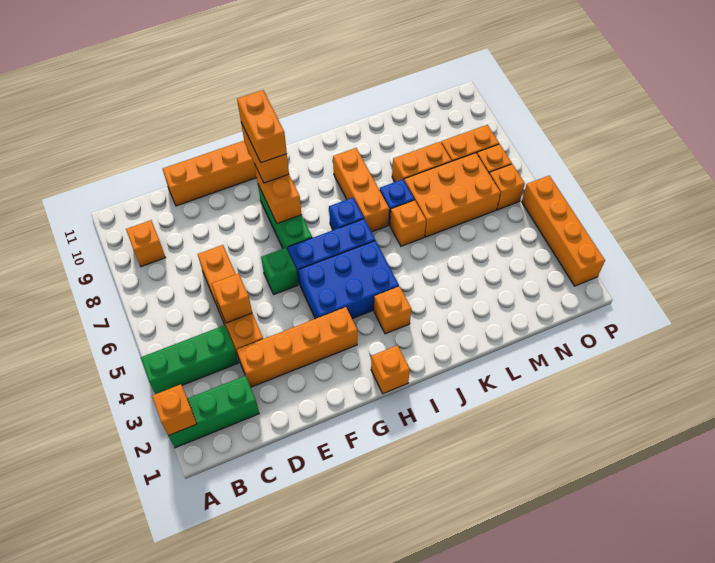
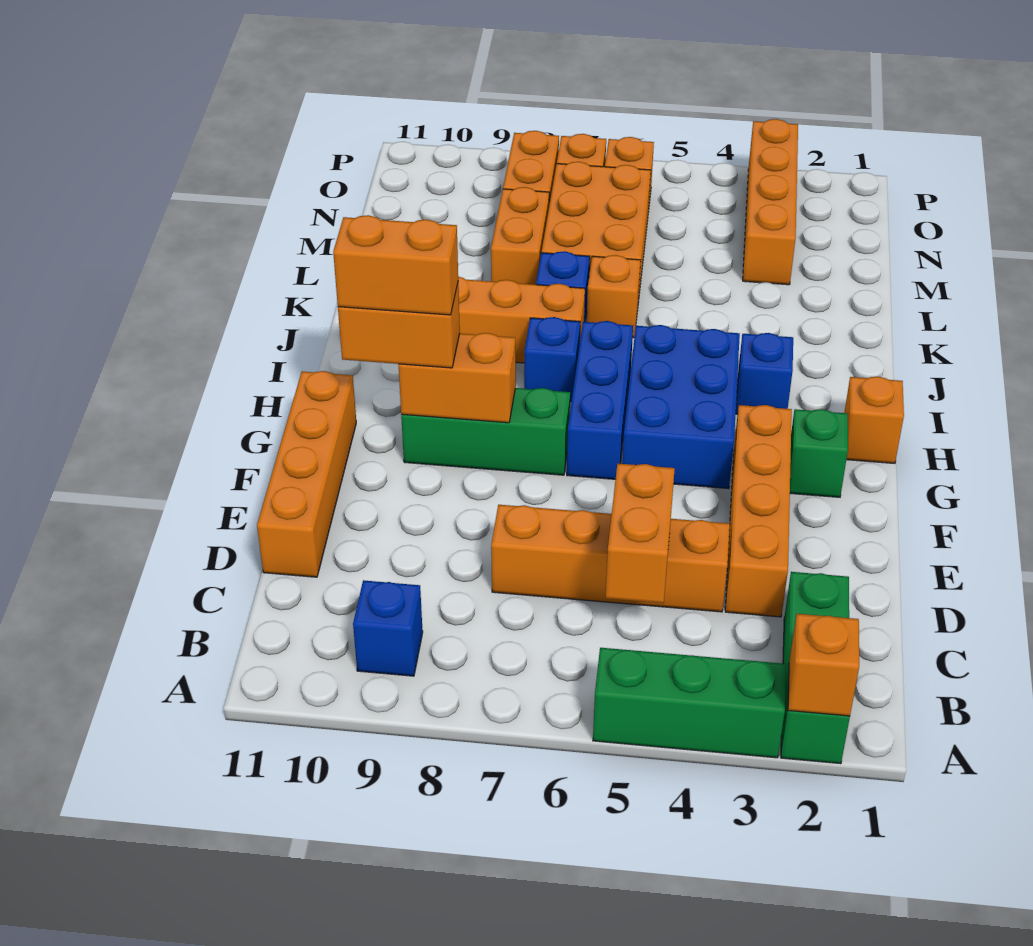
green 1x3 brick [141,325,239,394] -> green 1x3 brick turned to [593,648,786,758]
orange 1x1 brick [126,220,166,267] -> blue 1x1 brick [353,580,423,676]
orange 1x1 brick [212,273,252,323] -> orange 1x2 brick [605,464,675,603]
green 1x1 brick [261,248,298,294] -> green 1x1 brick moved to [790,409,848,497]
orange 1x1 brick [374,286,411,334] -> blue 1x1 brick [736,333,793,415]
orange 1x4 brick [522,176,605,286] -> orange 1x4 brick turned to [743,119,798,285]

